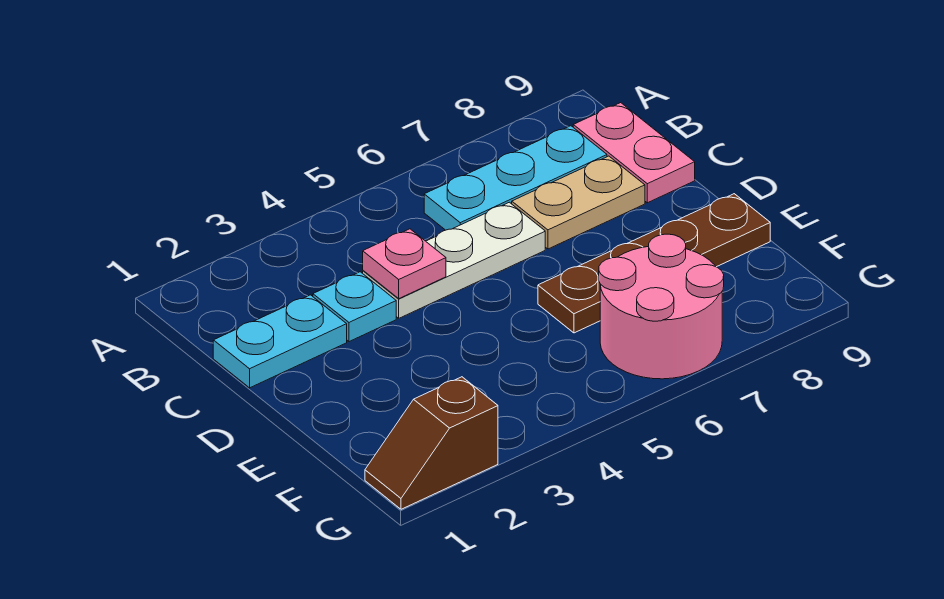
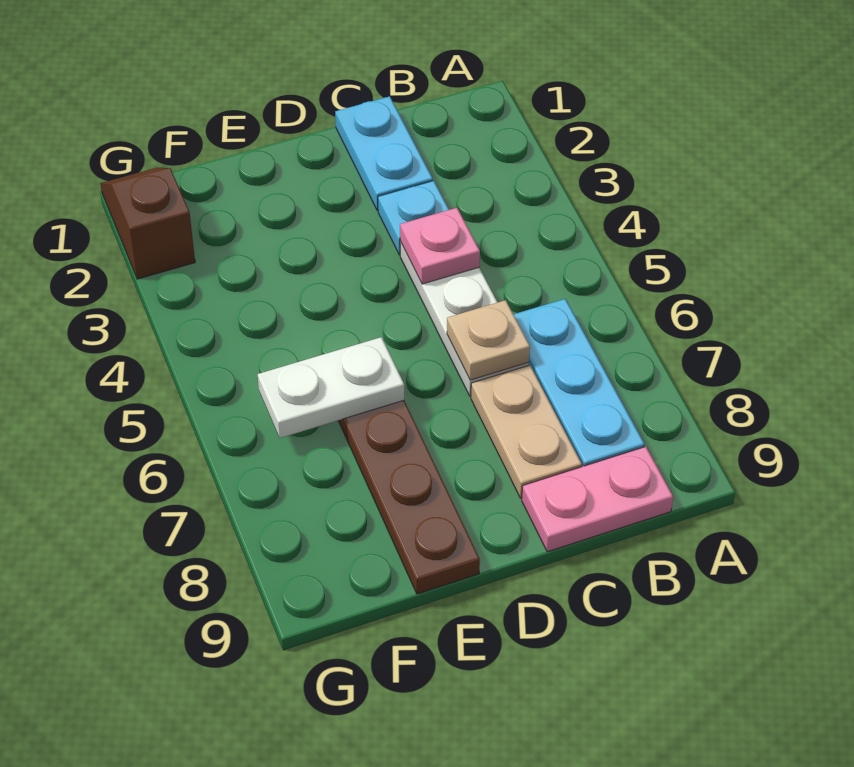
none -> tan 1x1 plate [447,300,530,380]
none -> white 1x2 plate [258,337,404,438]
pink 2x2 round brick [599,234,724,379] -> none

